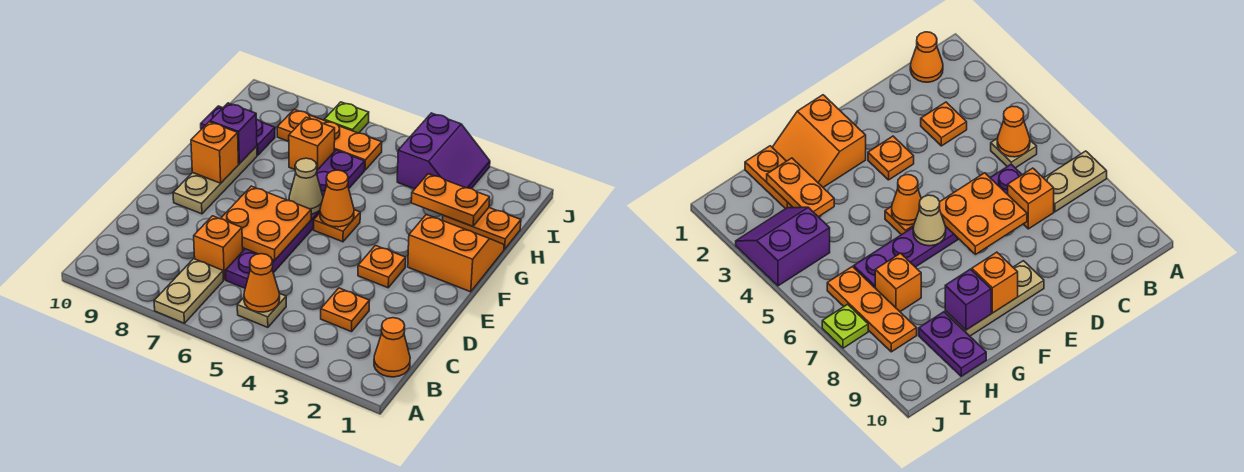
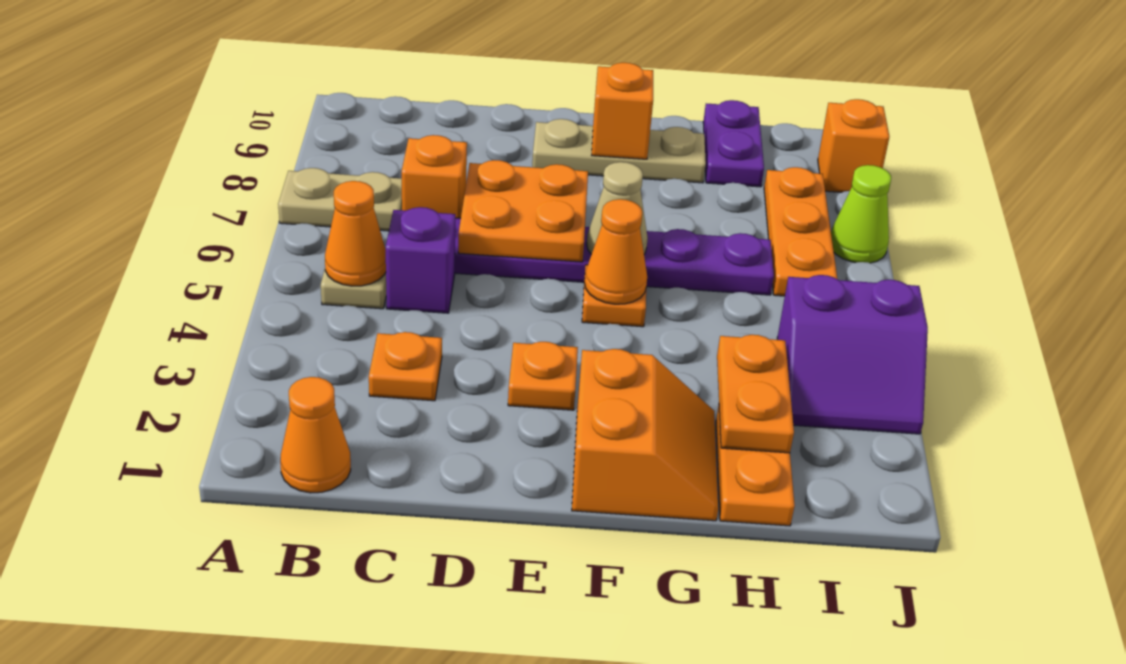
purple 1x1 brick [210,103,257,164] -> purple 1x1 brick moved to [386,207,455,313]
orange 1x1 brick [289,117,335,170] -> orange 1x1 brick moved to [818,99,889,192]
lime 1x1 plate [324,102,369,133] -> lime 1x1 cone [831,165,891,263]

